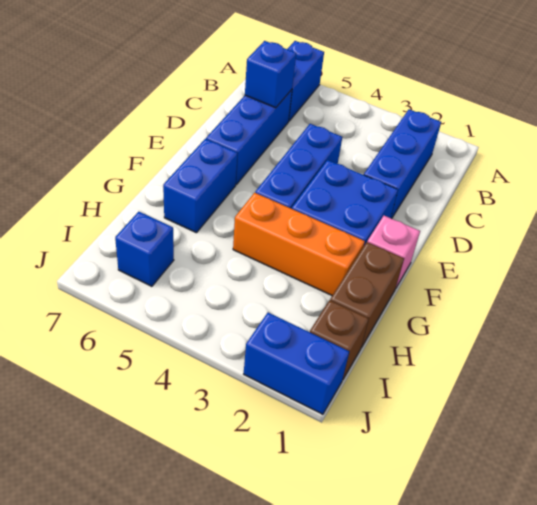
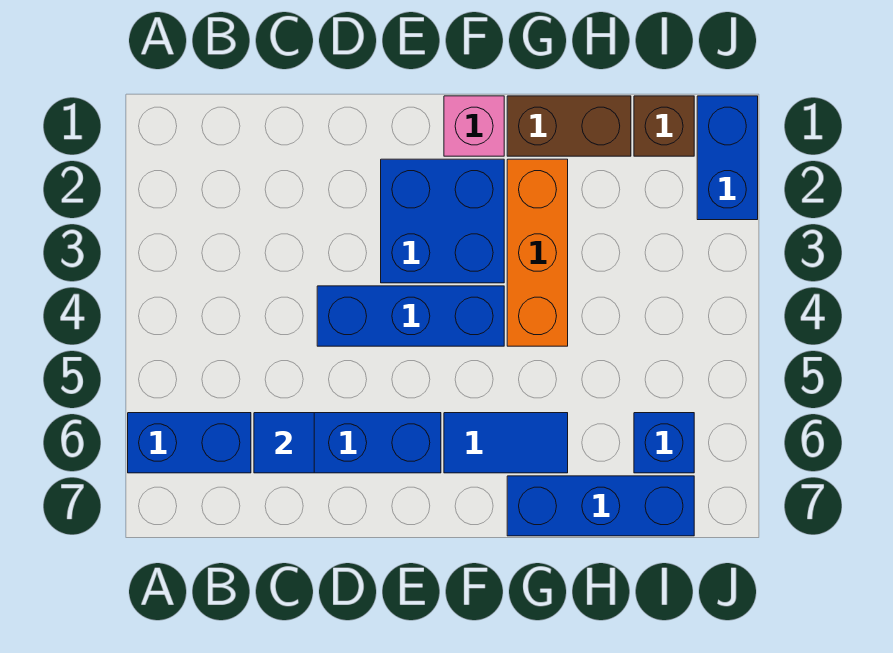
blue 1x3 brick [364,109,441,219] -> blue 1x3 brick moved to [507,476,694,536]
blue 1x1 brick [245,41,296,108] -> blue 1x1 tile [254,413,314,473]
blue 1x2 brick [163,139,237,233] -> blue 1x2 tile [444,413,568,473]

